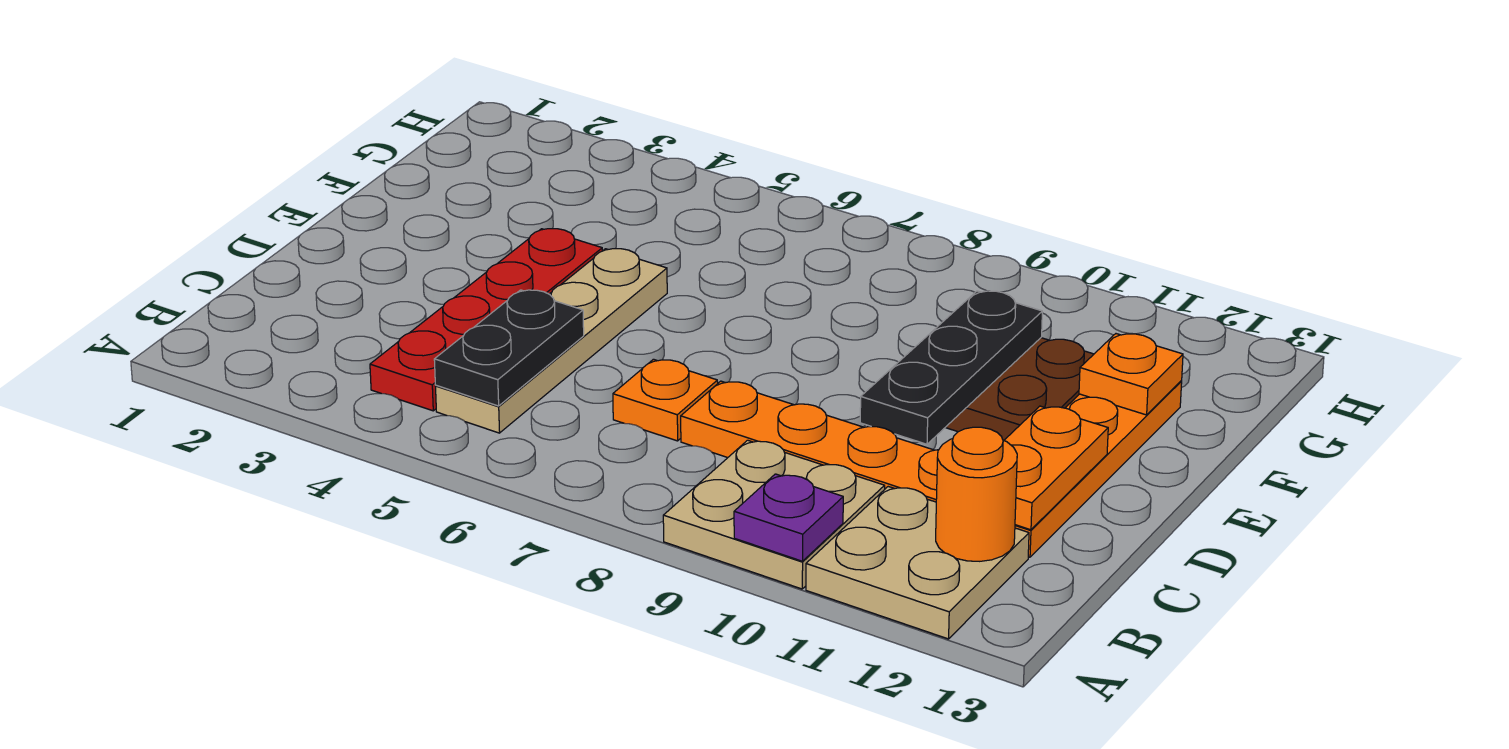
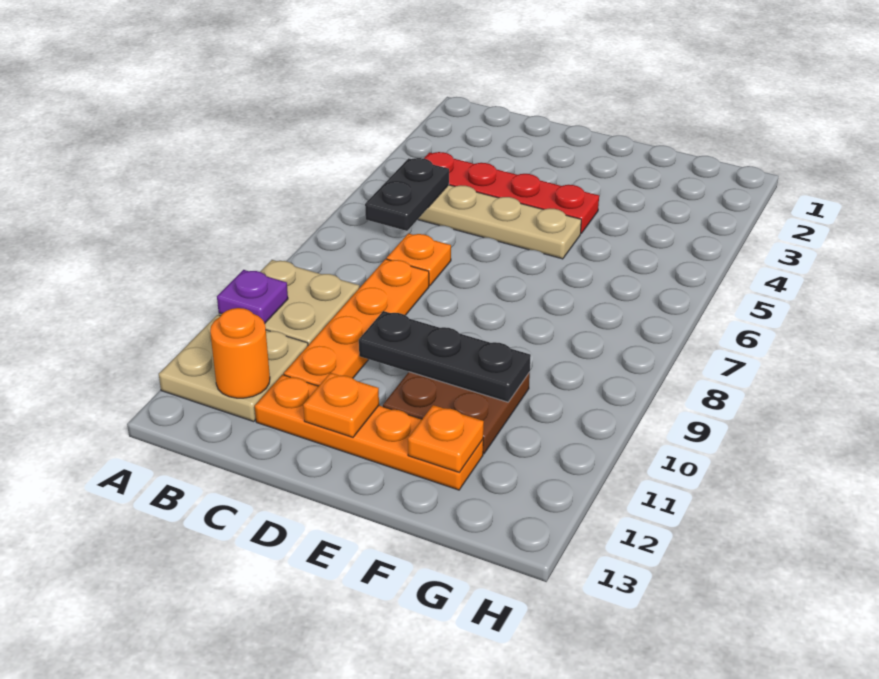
black 1x2 plate [434,290,584,406] -> black 1x2 plate turned to [365,158,449,231]
orange 1x2 plate [1004,406,1108,530] -> orange 1x1 plate [303,373,379,437]

